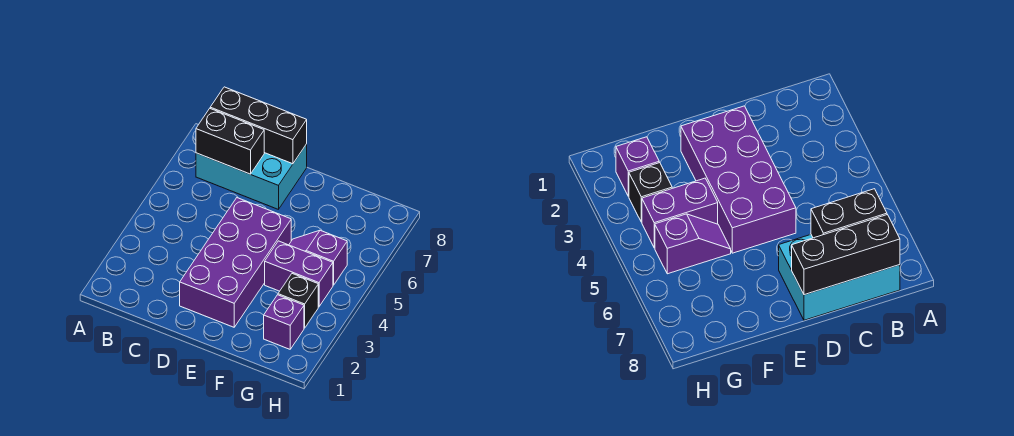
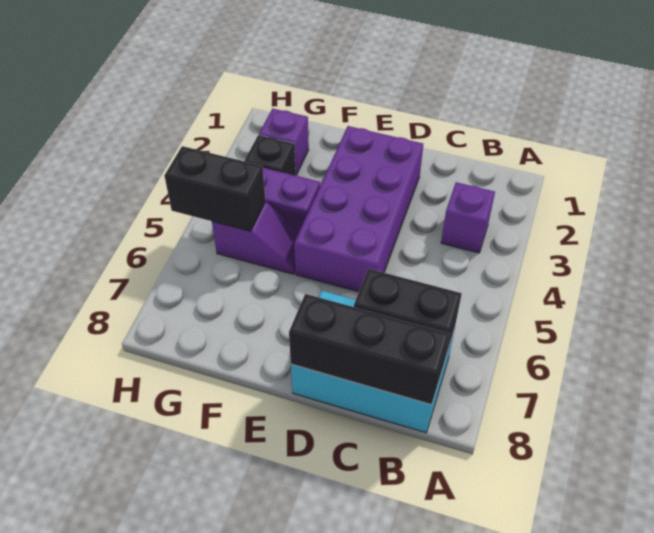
none -> purple 1x1 brick [441,182,495,253]
none -> black 1x2 brick [164,146,266,231]

